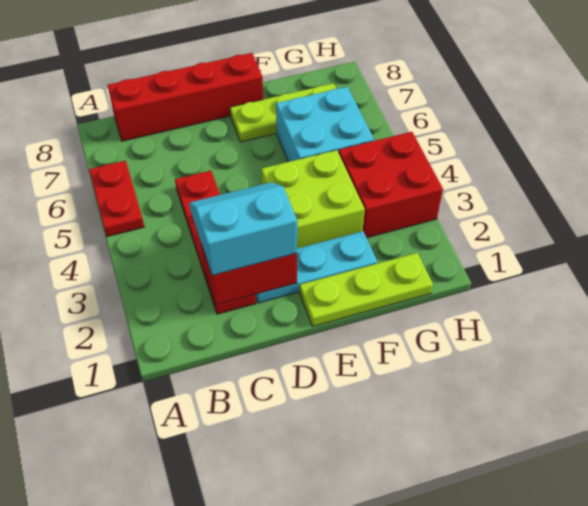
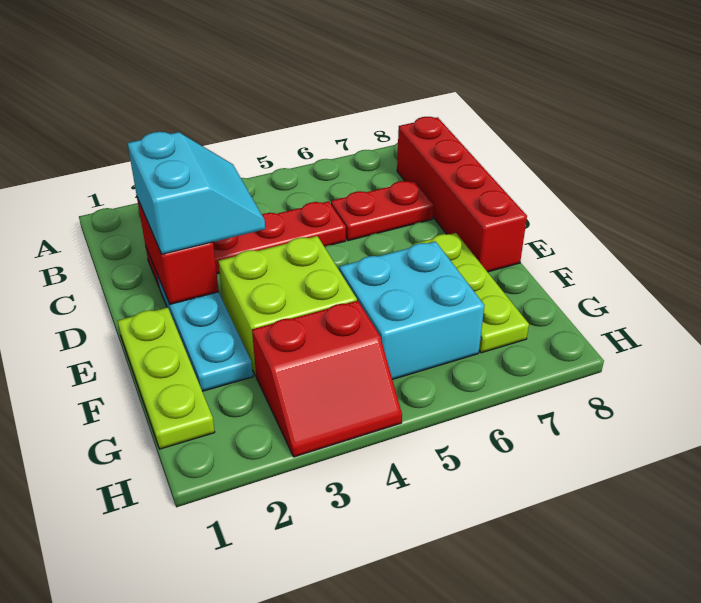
red 1x2 plate [89,161,144,237] -> red 1x2 plate moved to [331,181,433,241]
red 2x2 brick [339,132,443,238] -> red 2x2 slope [252,301,402,457]

